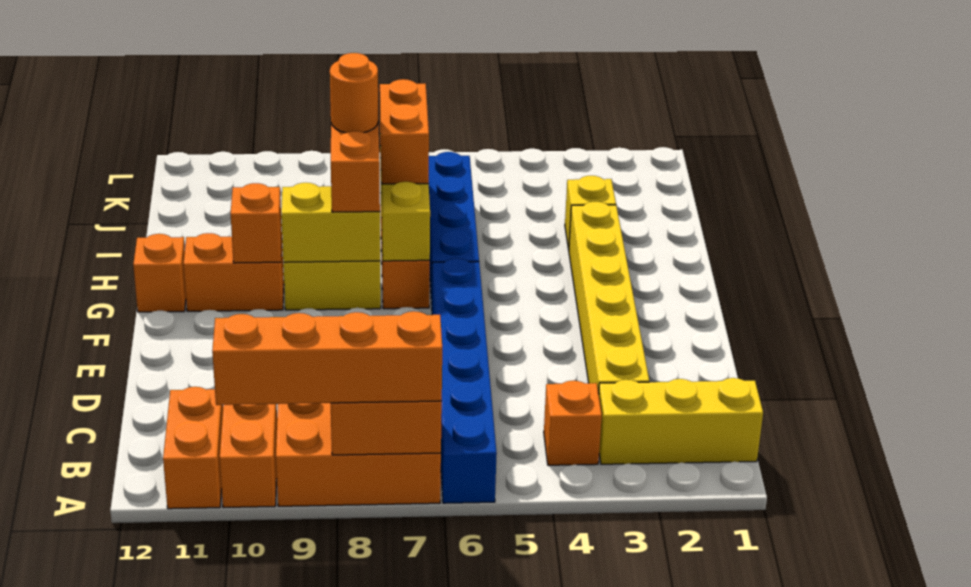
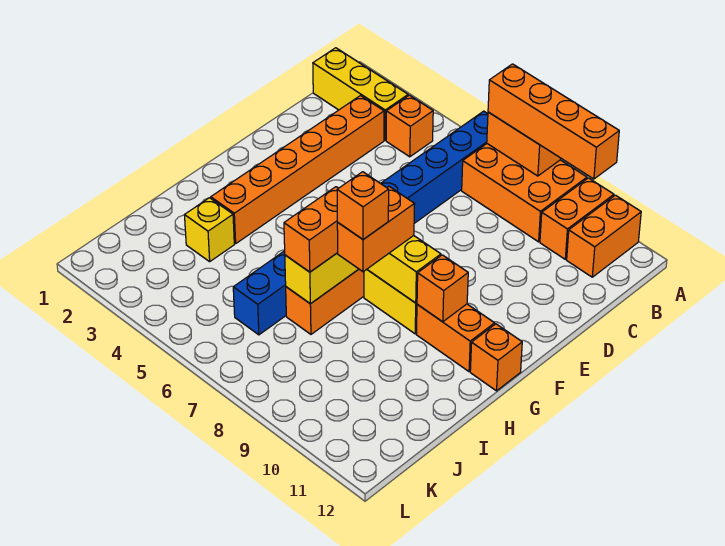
yellow 1x6 brick [569,202,649,394] -> orange 1x6 brick [211,96,384,244]
orange 1x1 round brick [330,53,378,133] -> orange 1x1 brick [337,172,389,239]

